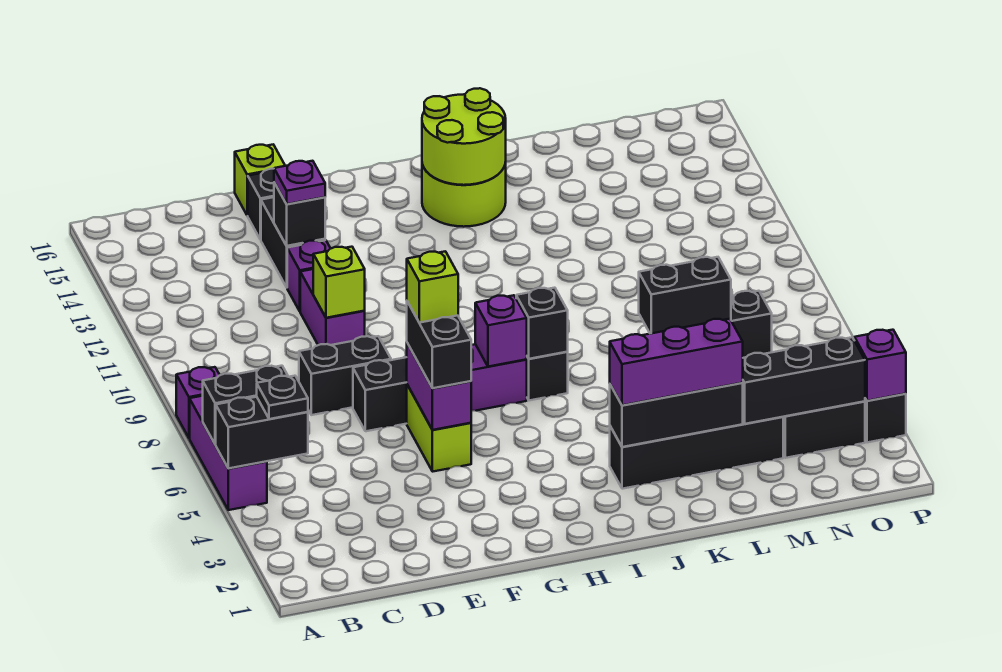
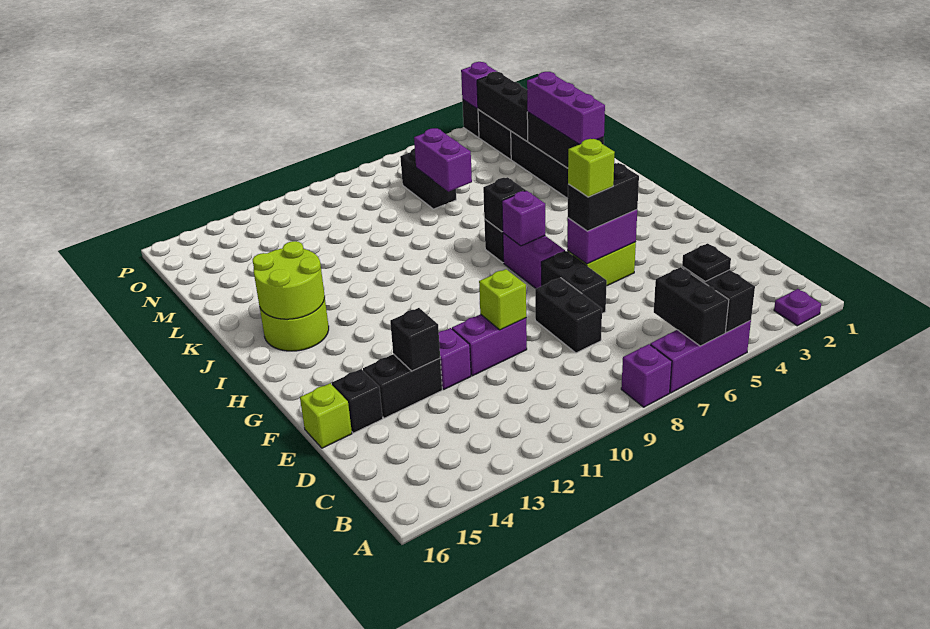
purple 1x1 plate [274,161,325,204] -> purple 1x1 plate moved to [774,289,821,326]
black 1x2 brick [639,257,731,334] -> purple 1x2 brick [414,128,472,192]

